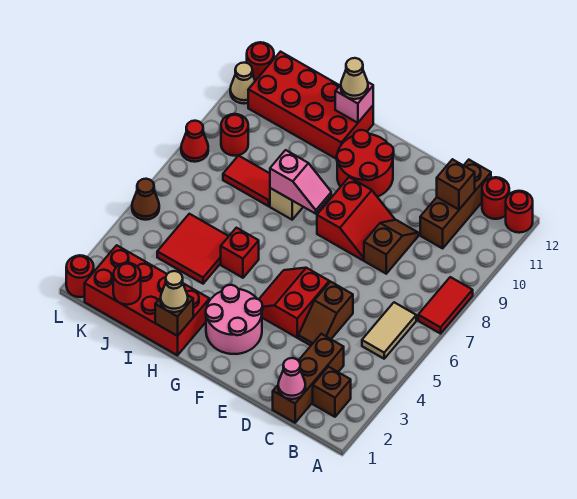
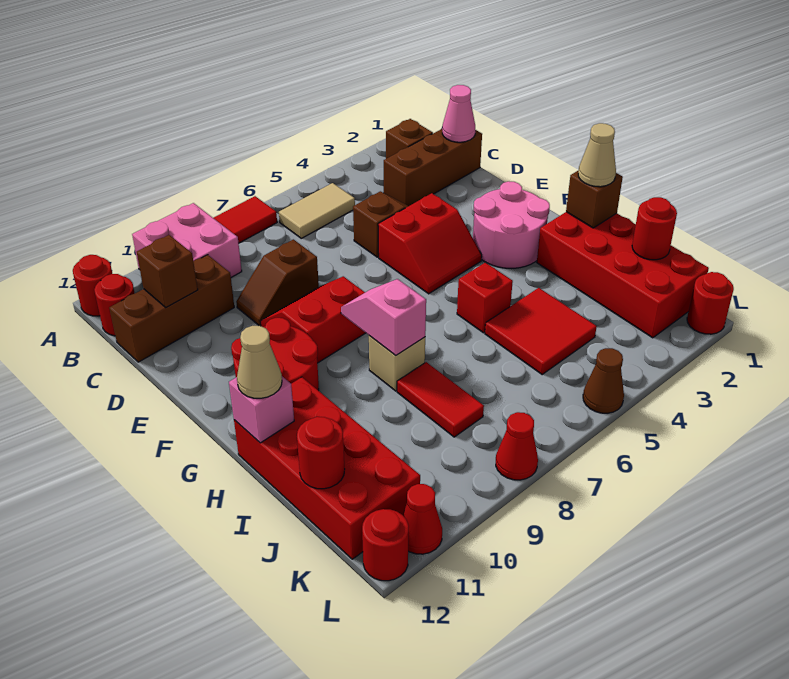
none -> pink 2x2 brick [132,203,242,277]
red 1x1 round brick [221,114,248,156] -> red 1x1 round brick moved to [297,417,345,489]
tan 1x1 cone [230,63,255,104] -> red 1x1 cone [403,484,442,554]

